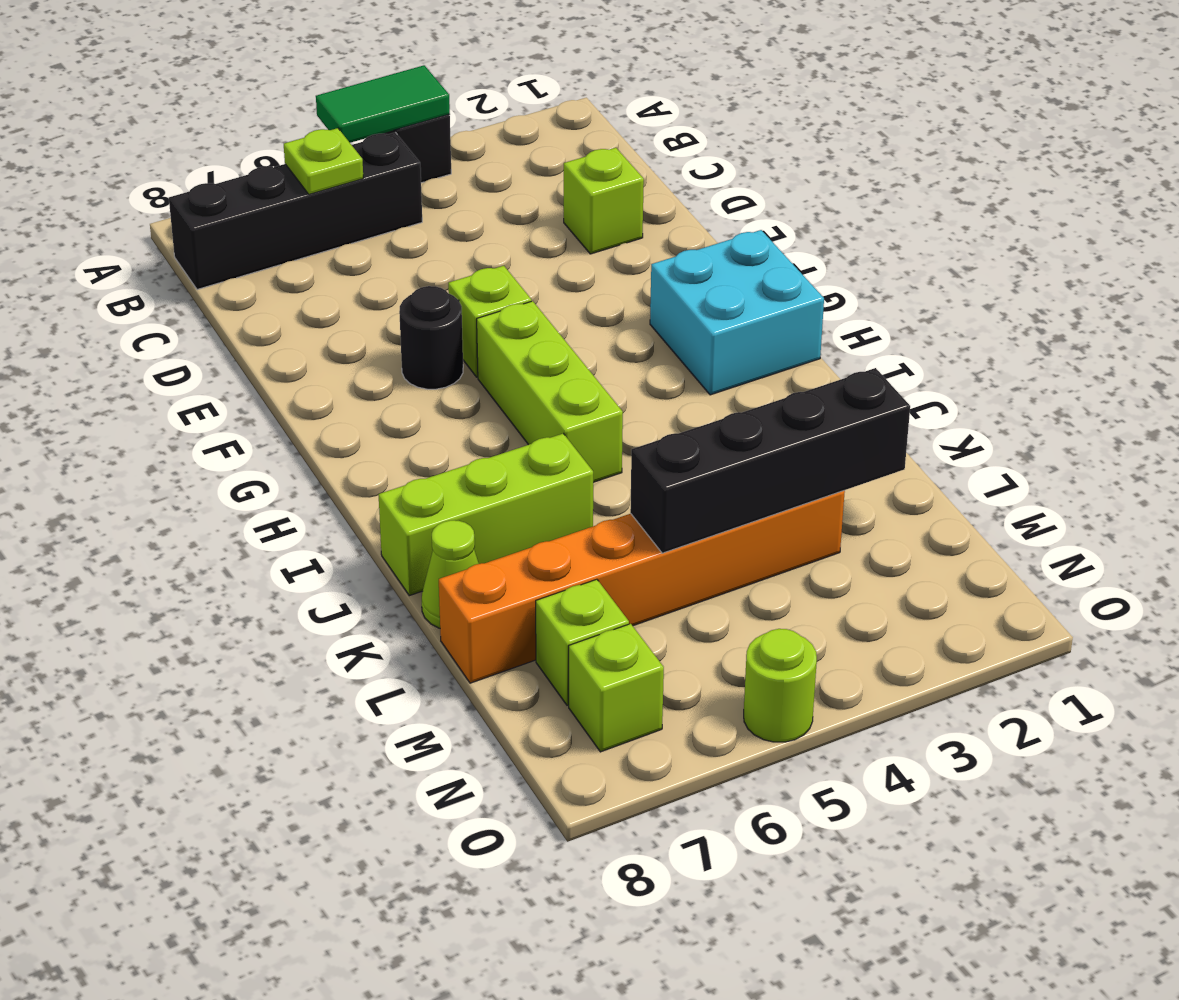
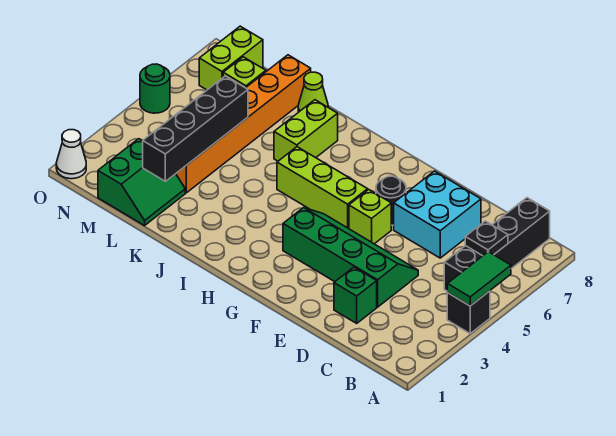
lime 1x1 plate [284,128,363,194] -> black 1x1 plate [465,221,508,256]
lime 1x1 brick [564,148,644,254] -> green 1x1 brick [334,267,377,323]
none -> green 2x4 slope [283,208,418,307]
cyan 2x2 brick [650,230,824,395] -> cyan 2x2 brick moved to [394,171,481,258]
lime 1x3 brick [379,434,593,596] -> lime 1x2 brick [274,100,338,161]
none -> green 2x2 slope [98,139,185,226]
lime 1x1 brick [569,624,664,752] -> lime 1x2 brick [199,26,263,90]
none -> white 1x1 cone [56,130,86,179]
lime 1x1 round brick [744,629,817,742] -> green 1x1 round brick [140,64,170,113]

